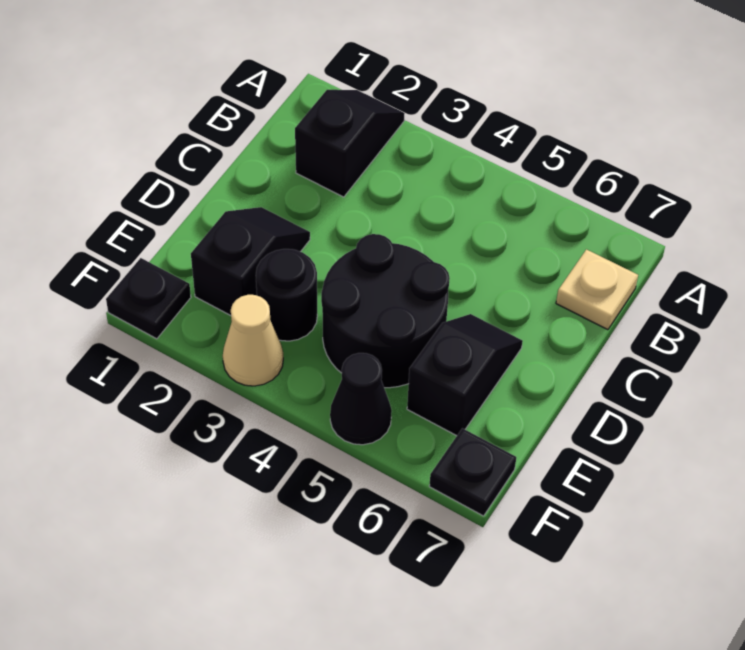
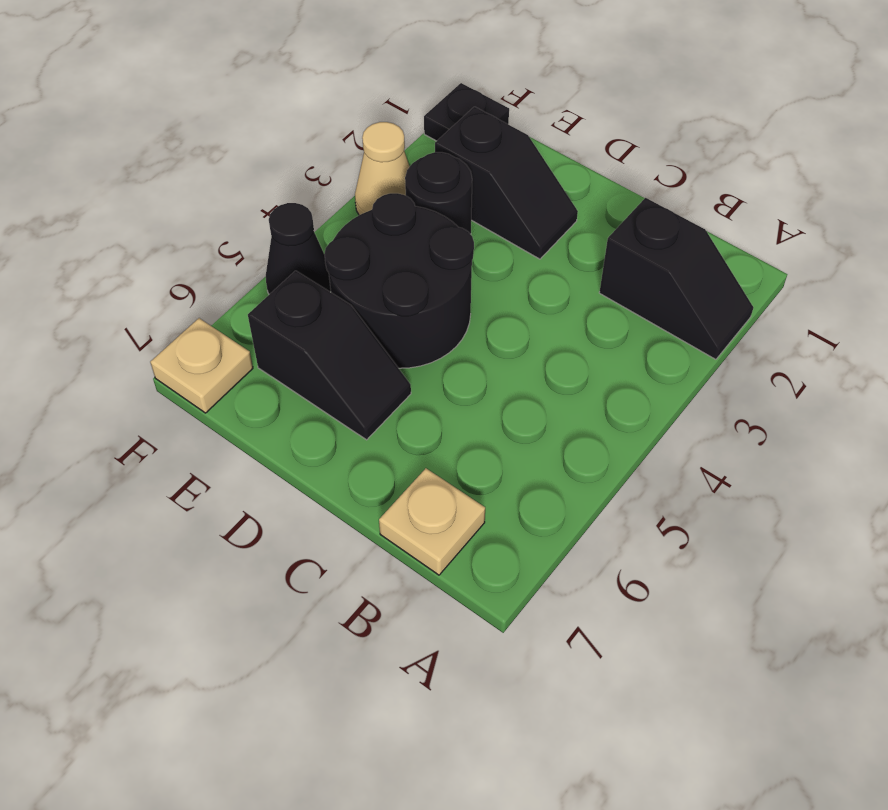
black 1x1 plate [429,428,516,516] -> tan 1x1 plate [150,318,253,413]

